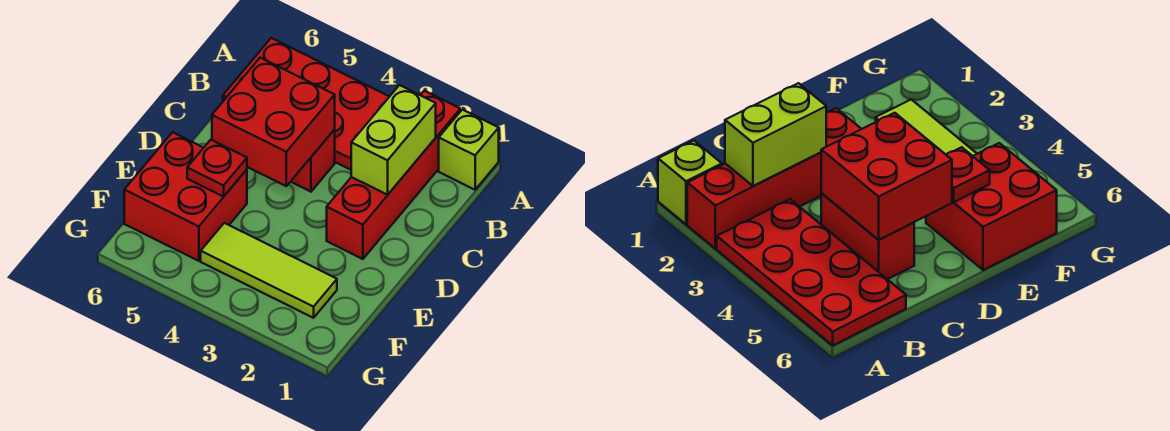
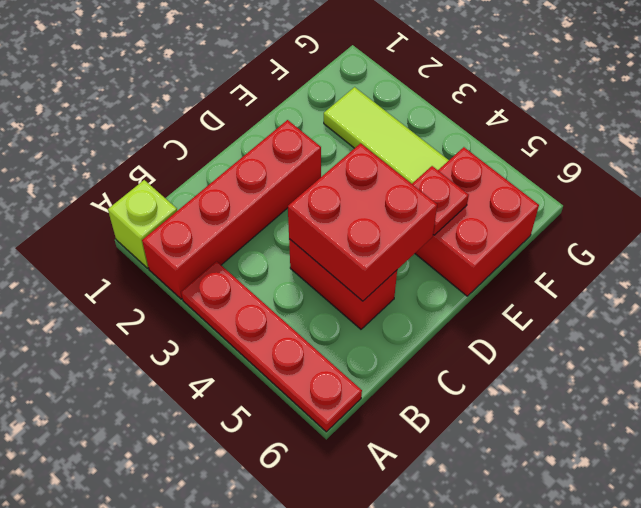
red 2x4 plate [223,38,389,170] -> red 1x4 plate [181,261,362,432]
lime 1x2 brick [351,85,436,195] -> none

